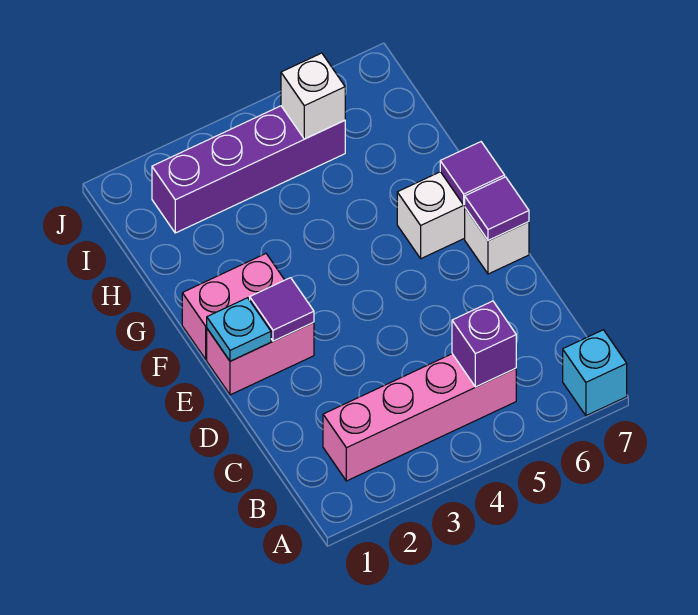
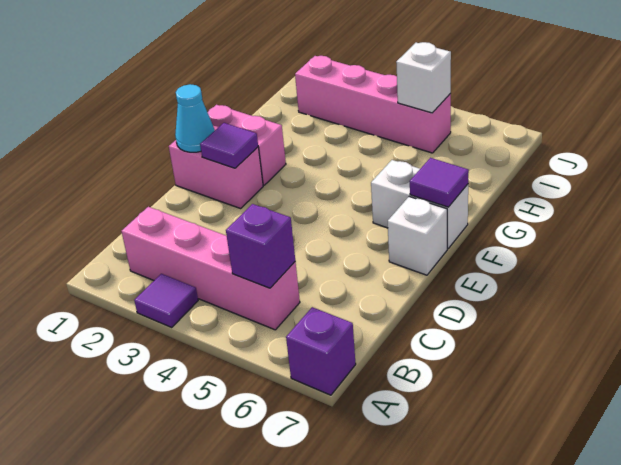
cyan 1x1 brick [563,330,627,416] -> purple 1x1 brick [286,307,356,395]
cyan 1x1 plate [207,298,271,361] -> cyan 1x1 cone [175,84,215,152]
purple 1x1 tile [465,177,529,241] -> purple 1x1 tile moved to [134,274,198,327]
purple 1x4 brick [152,106,345,233] -> pink 1x4 brick [295,56,451,153]

